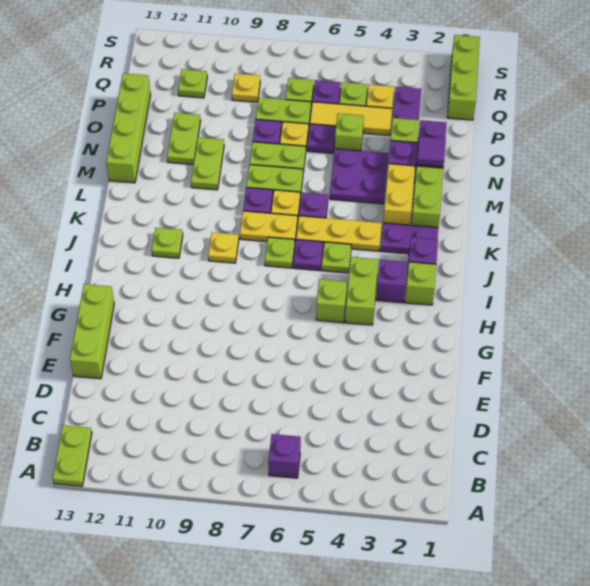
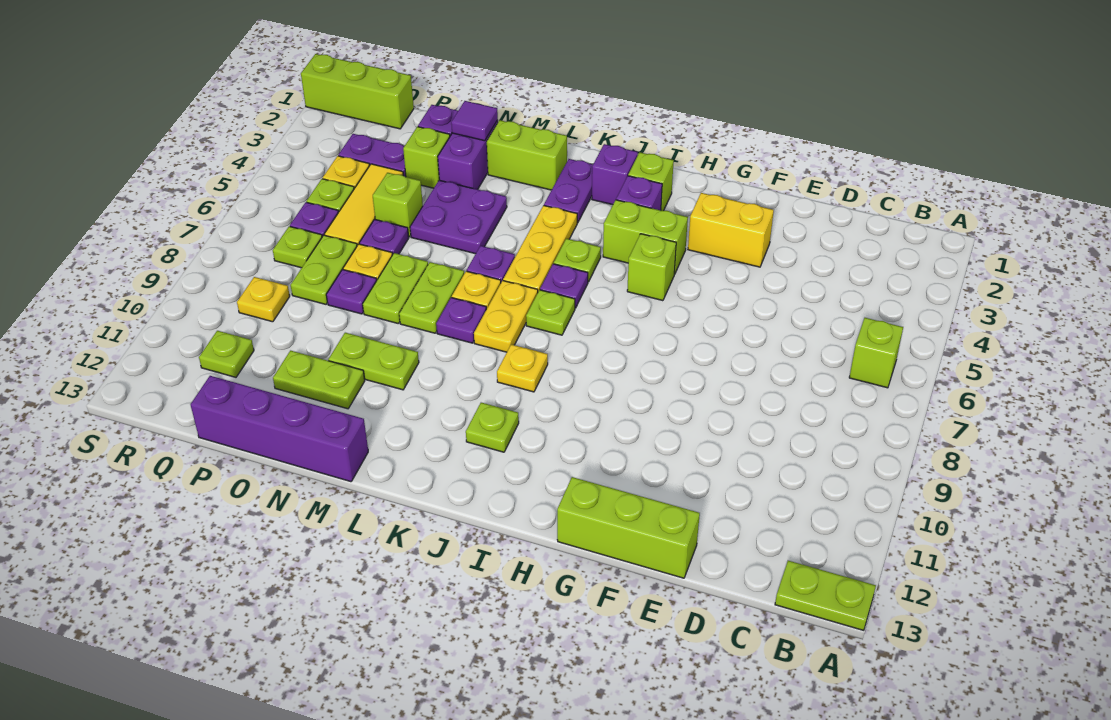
purple 1x1 brick [268,434,301,478] -> lime 1x1 brick [849,318,903,388]
yellow 1x2 brick [383,164,415,225] -> yellow 1x2 brick moved to [688,193,774,267]
lime 1x4 brick [106,73,151,183] -> purple 1x4 brick [191,376,368,482]

